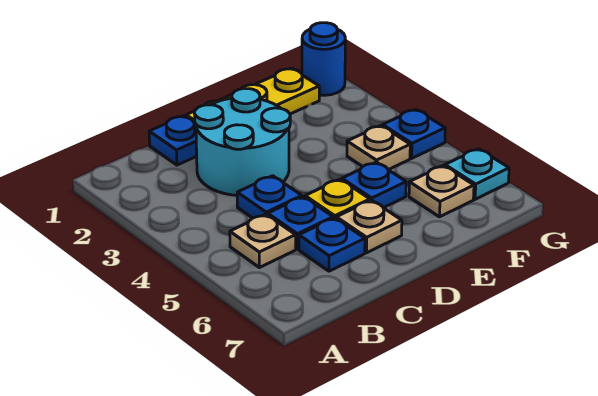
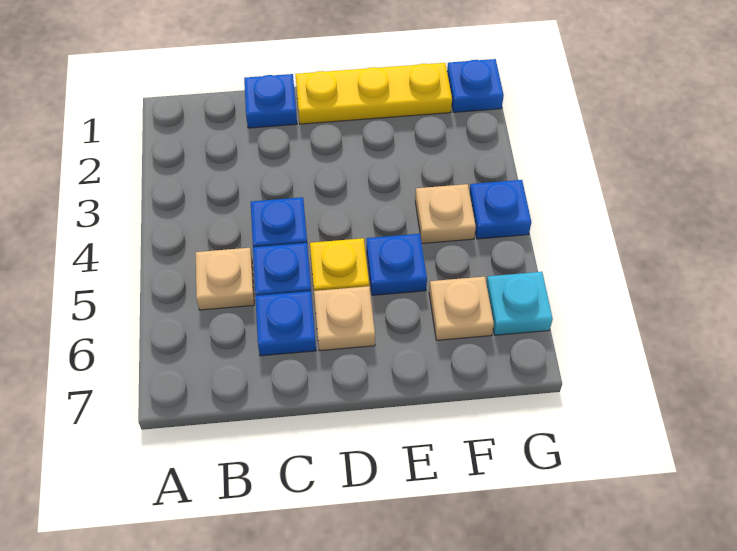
cyan 2x2 round brick [194,88,290,195] -> none
blue 1x1 round brick [302,23,345,95] -> blue 1x1 plate [447,59,504,112]

